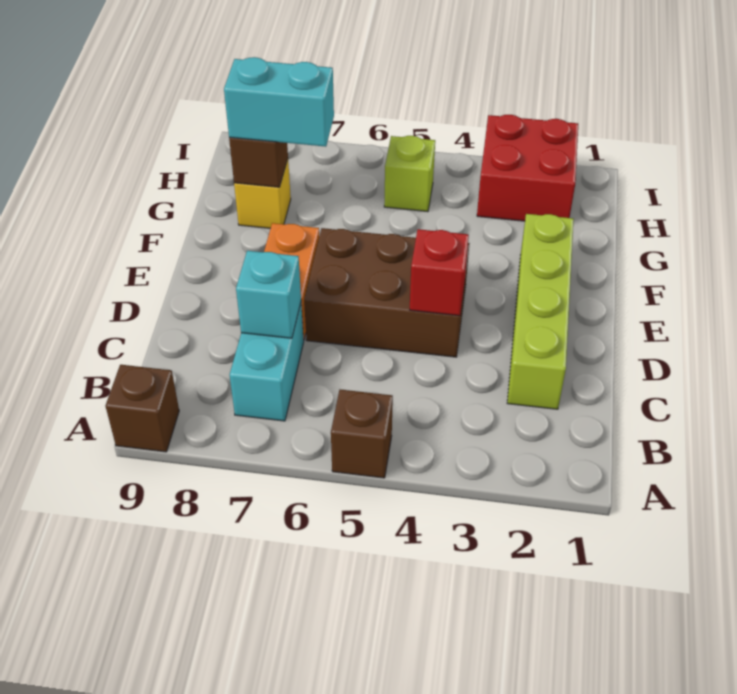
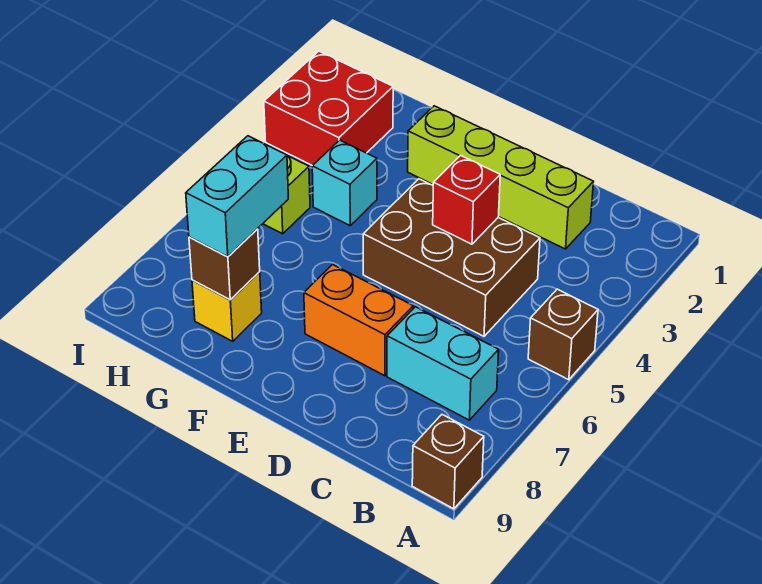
cyan 1x1 brick [236,251,301,338] -> cyan 1x1 brick moved to [312,140,377,225]
brown 2x3 brick [304,228,470,357] -> brown 2x3 brick turned to [363,179,540,336]

